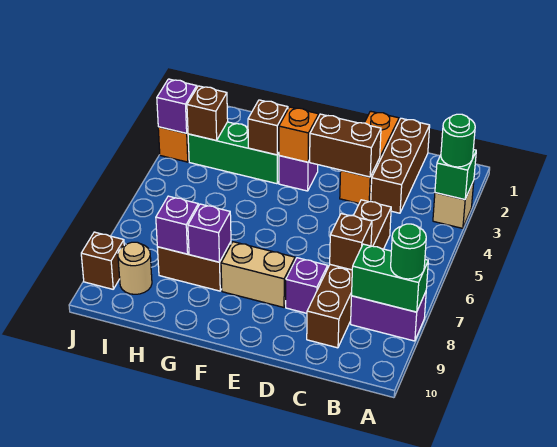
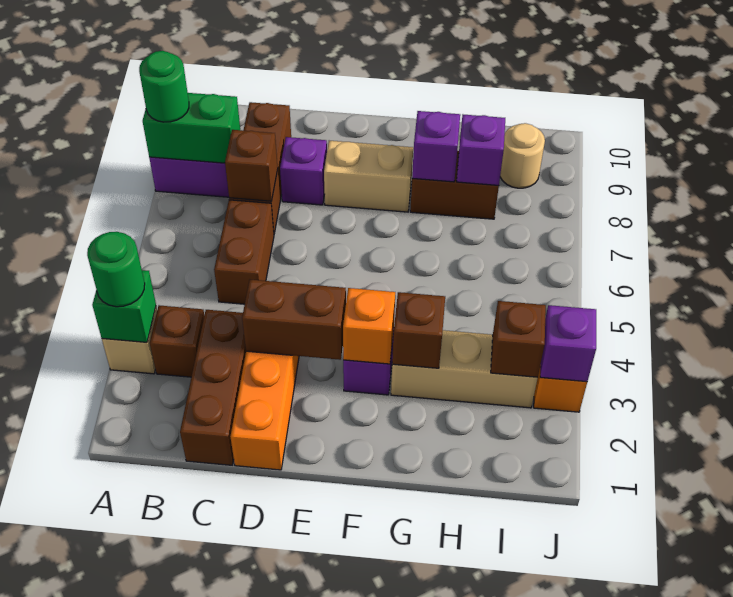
green 1x3 brick [188,122,279,184] -> tan 1x3 brick [391,330,538,408]
brown 1x1 brick [81,232,124,289] -> brown 1x1 brick moved to [150,305,204,377]

